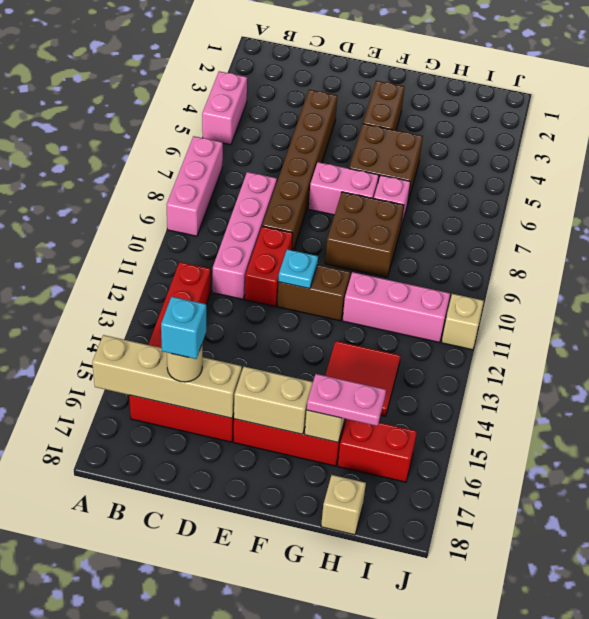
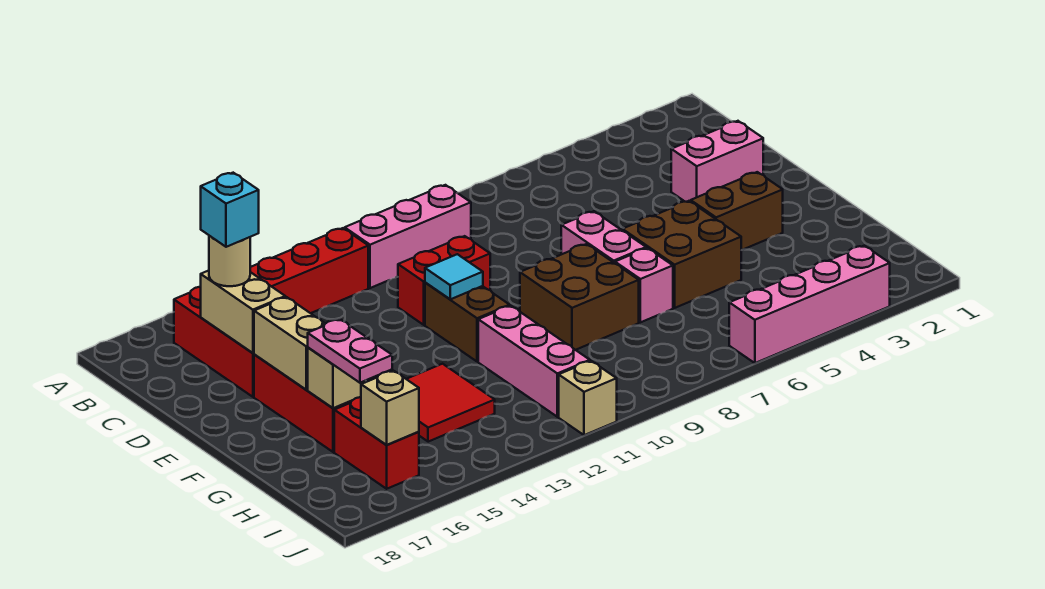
pink 1x2 brick [202,71,247,145] -> pink 1x2 brick moved to [671,121,763,202]
pink 1x3 brick [167,136,223,236] -> pink 1x3 brick moved to [345,185,471,288]
tan 1x4 brick [92,335,242,418] -> tan 1x2 brick [201,271,285,353]
pink 1x4 brick [212,172,277,299] -> pink 1x4 brick moved to [729,246,890,363]
brown 1x6 brick [262,90,337,251] -> none
cyan 1x1 plate [278,249,318,289] -> cyan 1x1 tile [425,254,483,299]
tan 1x1 brick [321,475,366,535] -> tan 1x1 brick moved to [361,371,419,445]

